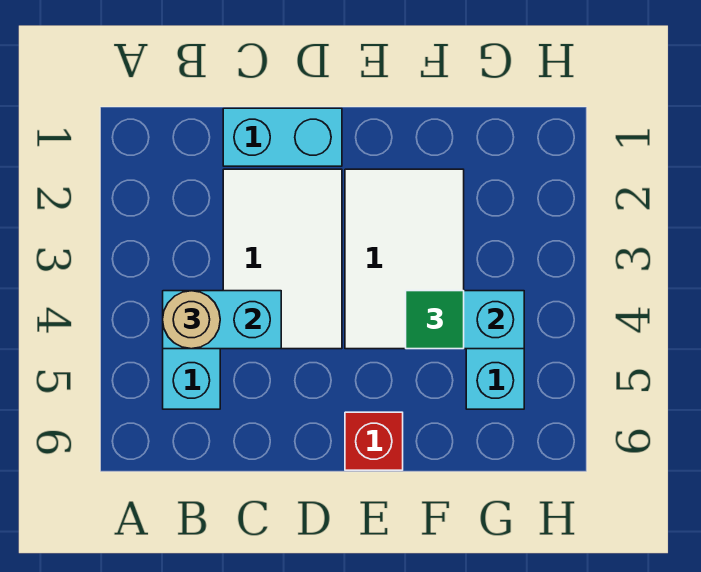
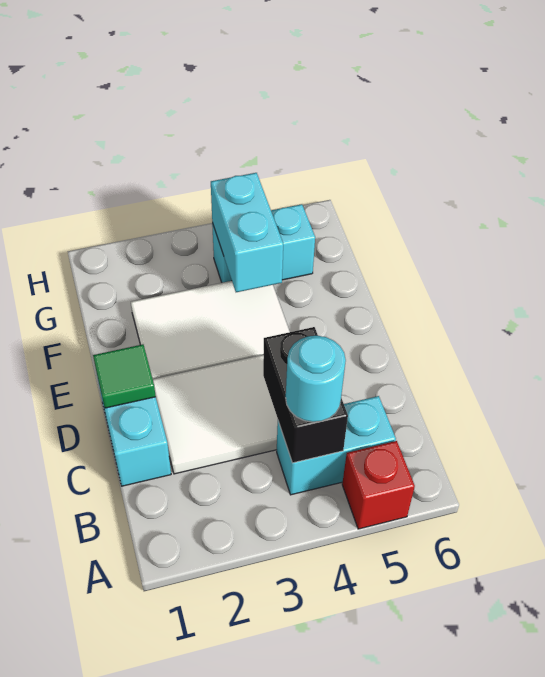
cyan 1x2 brick [163,291,281,349] -> black 1x2 brick [263,327,348,463]
tan 1x1 round brick [163,291,220,349] -> cyan 1x1 round brick [286,336,346,422]
red 1x1 brick [345,412,403,470] -> red 1x1 brick moved to [342,441,415,529]
green 1x1 tile [406,291,464,349] -> green 1x1 tile moved to [93,344,156,408]

